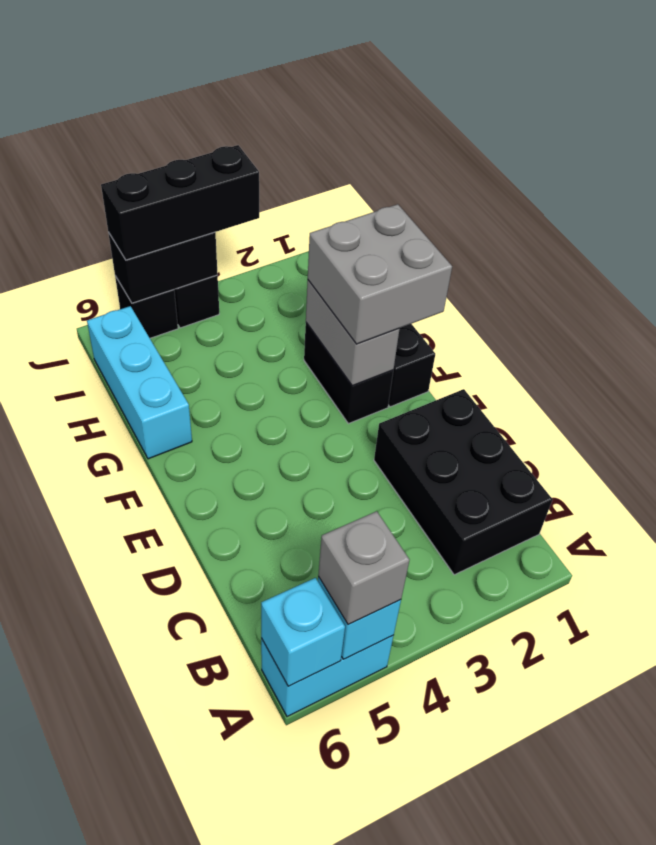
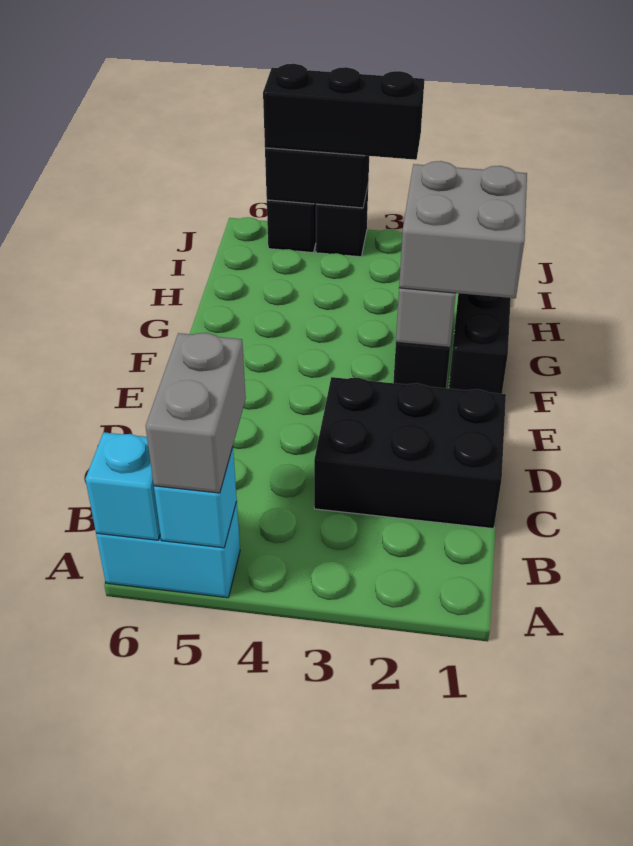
grey 1x1 brick [318,511,410,625] -> grey 1x2 brick [146,333,246,493]
black 2x3 brick [374,389,553,575] -> black 2x3 brick turned to [314,377,506,529]
cyan 1x3 brick [87,306,192,459] -> none

